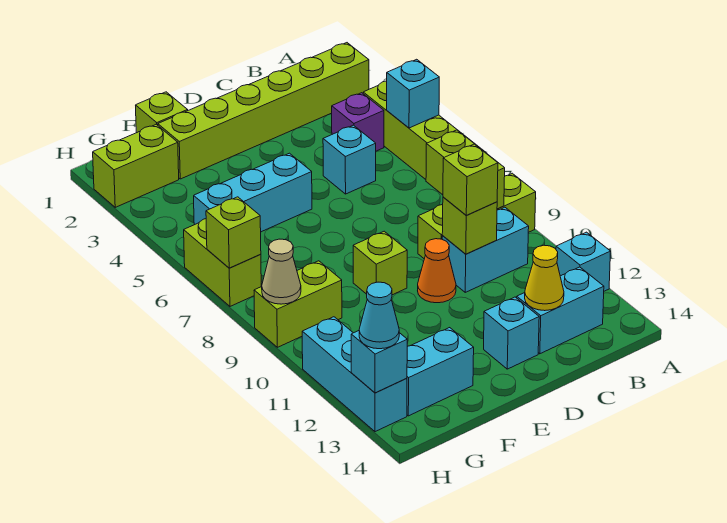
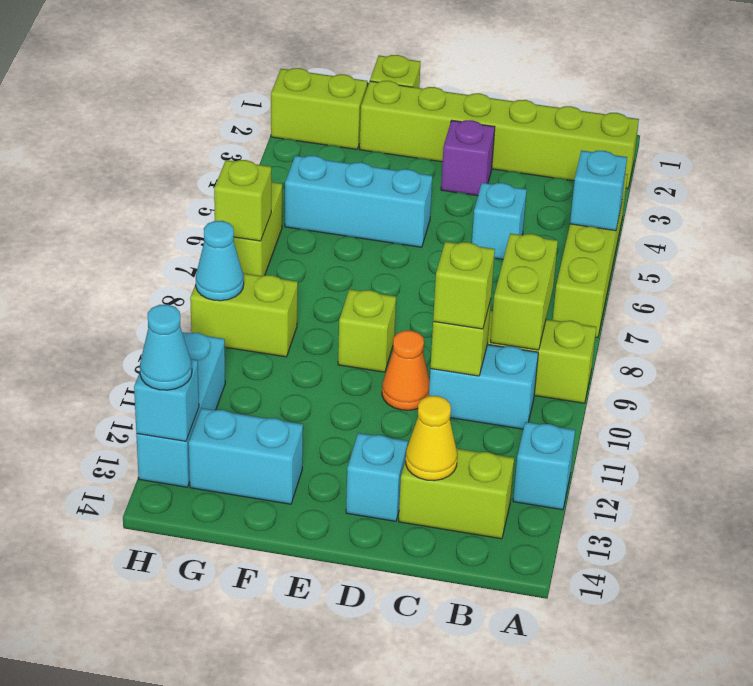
purple 1x1 brick [332,93,384,151] -> purple 1x1 brick moved to [441,120,495,196]
cyan 1x2 brick [517,267,604,354] -> lime 1x2 brick [399,449,514,539]
tan 1x1 cone [261,239,301,304] -> cyan 1x1 cone [196,221,244,301]

